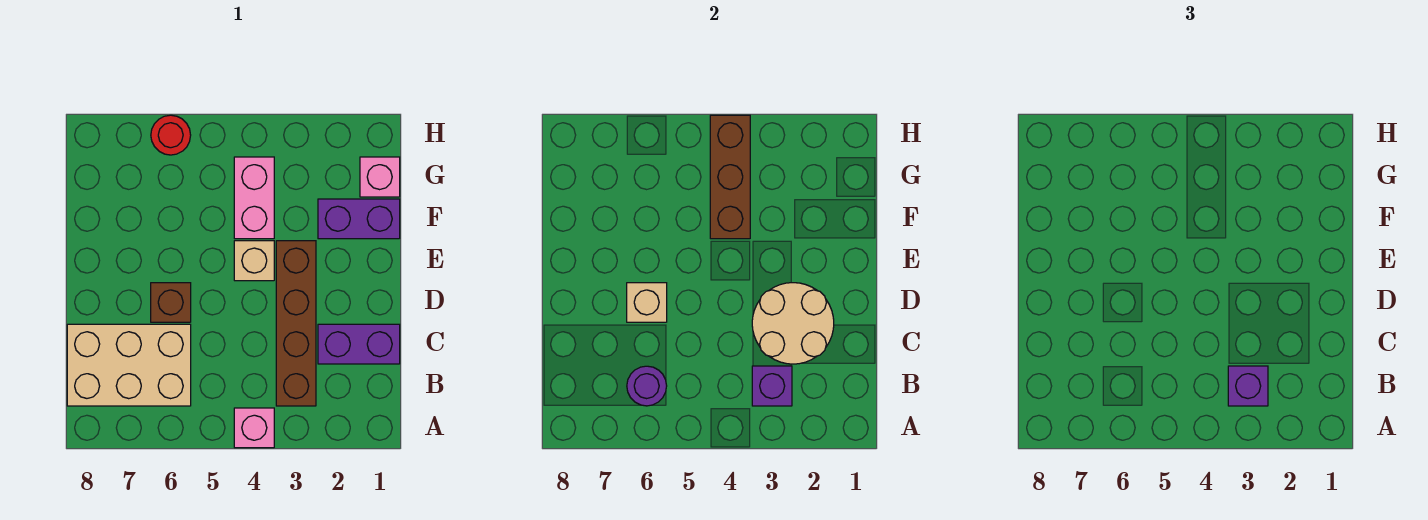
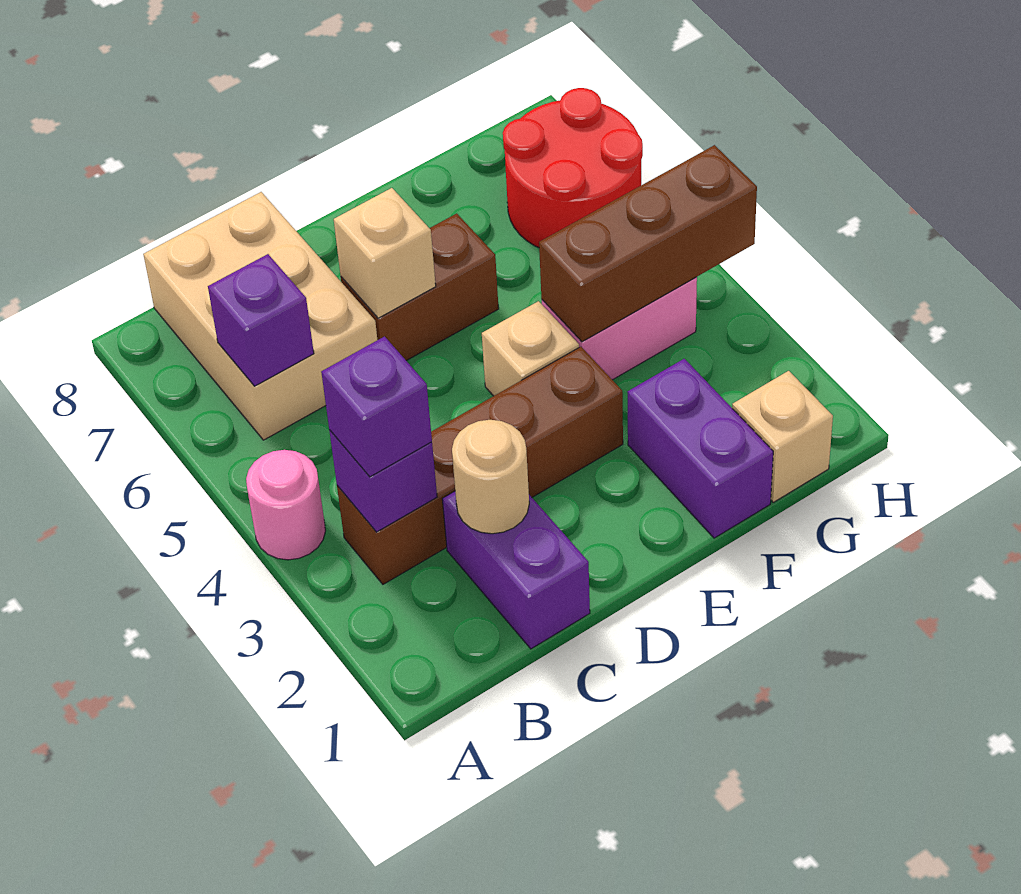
pink 1x1 brick [234,408,274,448] -> pink 1x1 round brick [246,450,326,560]
purple 1x1 round brick [627,366,667,406] -> purple 1x1 brick [208,254,314,386]
tan 2x2 round brick [752,283,834,364] -> tan 1x1 round brick [452,420,529,534]
brown 1x1 brick [151,283,191,322] -> brown 1x2 brick [341,214,499,361]
pink 1x1 brick [360,157,400,197] -> tan 1x1 brick [732,371,833,502]
red 1x1 round brick [151,115,191,155] -> red 2x2 round brick [503,88,643,248]

